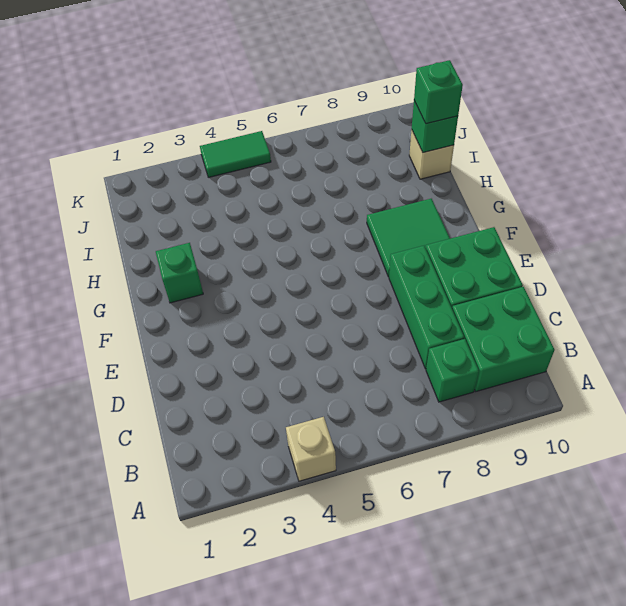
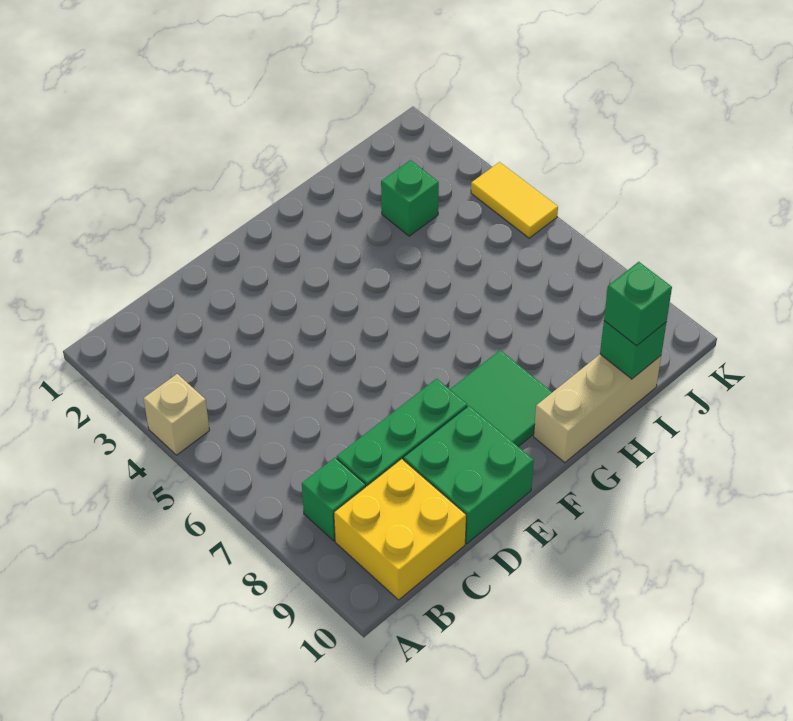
green 2x2 brick [452,287,555,391] -> yellow 2x2 brick [334,459,466,600]
green 1x1 brick [156,243,203,303] -> green 1x1 brick moved to [381,160,439,236]
tan 1x1 brick [409,130,454,179] -> tan 1x3 brick [534,354,661,463]
green 1x2 tile [200,131,271,177] -> yellow 1x2 tile [471,162,558,238]

